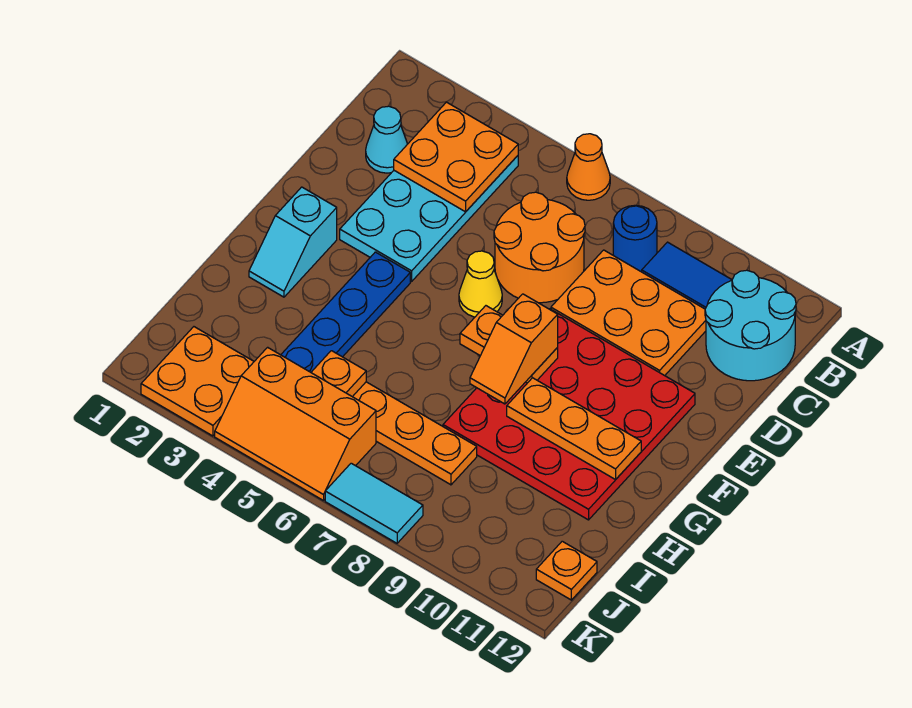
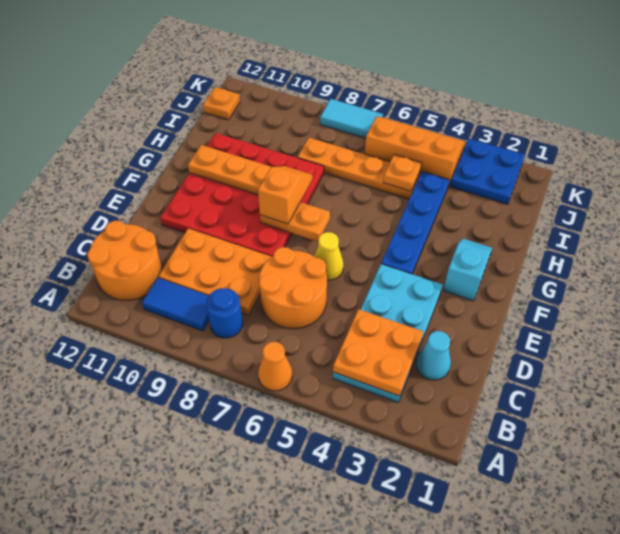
cyan 2x2 round brick [705,270,796,381] -> orange 2x2 round brick [87,221,162,300]
orange 2x2 plate [141,327,254,436] -> blue 2x2 plate [450,139,525,204]

